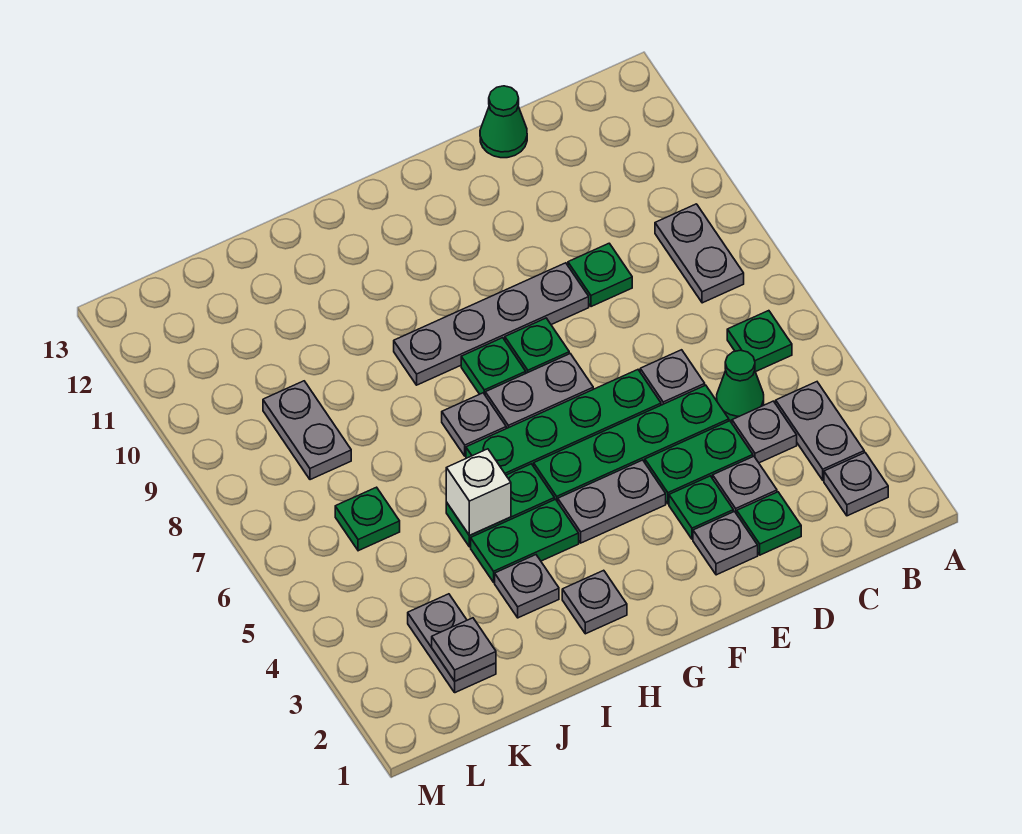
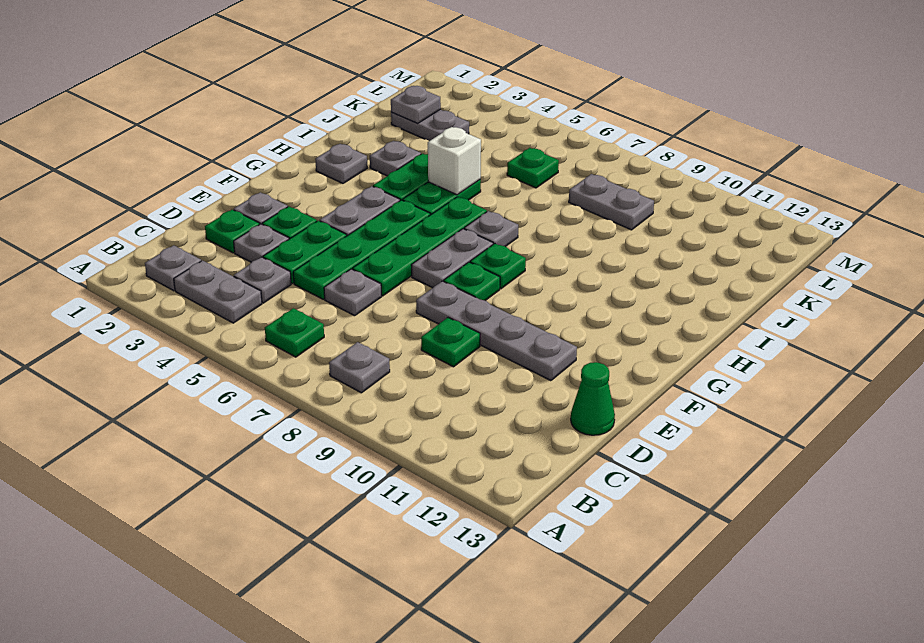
grey 1x2 plate [655,204,744,303] -> grey 1x1 plate [329,342,390,393]
green 1x1 cone [717,350,764,421] -> none
grey 1x4 plate [394,263,589,385] -> grey 1x4 plate turned to [416,281,577,381]

